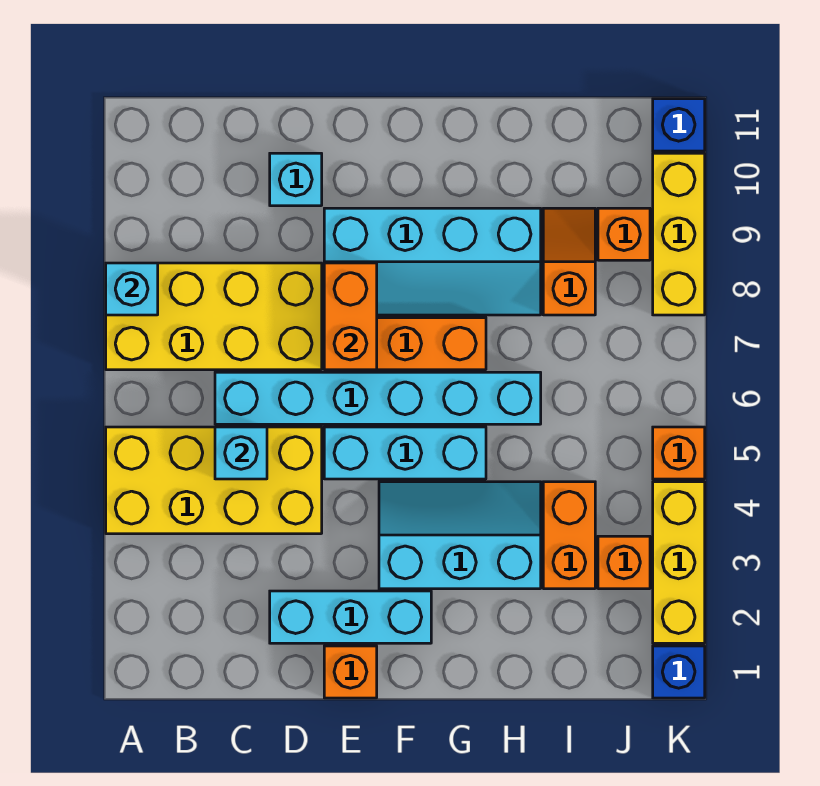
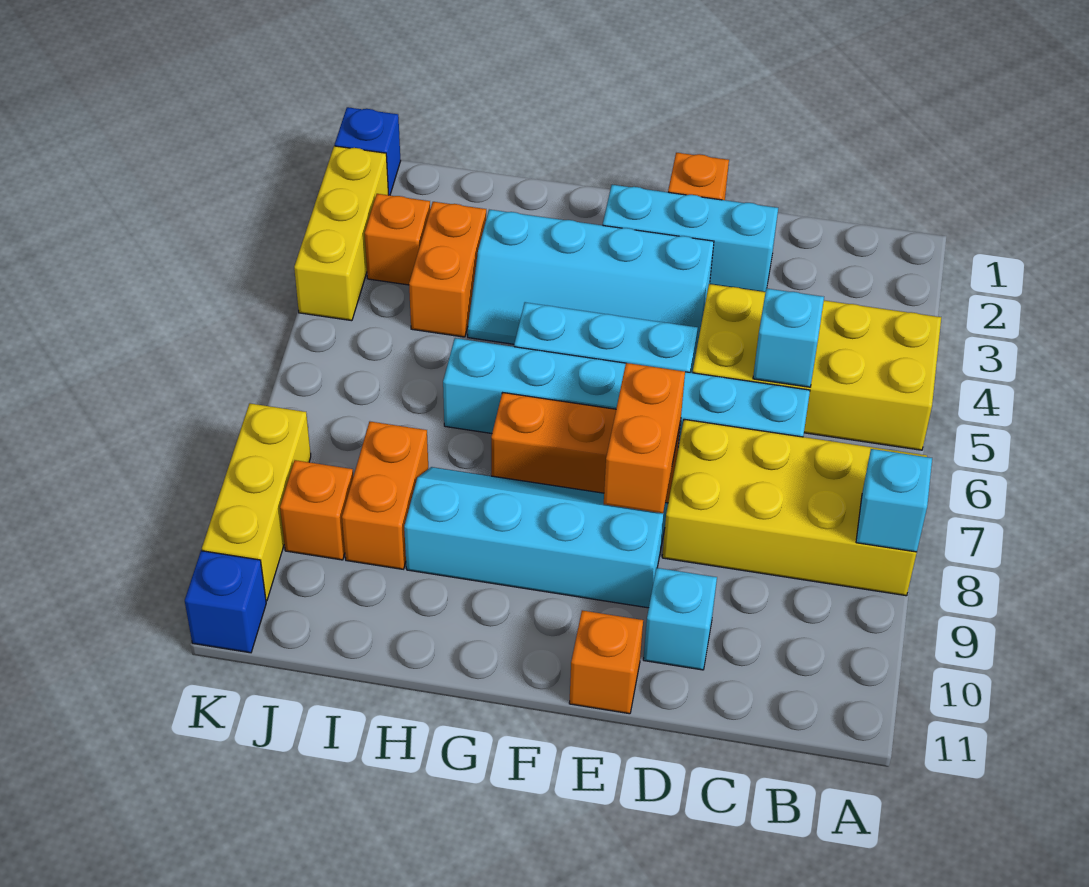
cyan 2x3 slope [379,482,541,589] -> cyan 2x4 slope [468,210,714,356]
orange 1x2 slope [543,208,595,315] -> orange 1x2 brick [342,422,428,569]
orange 1x1 brick [653,427,705,479] -> orange 1x1 brick moved to [569,610,643,714]

